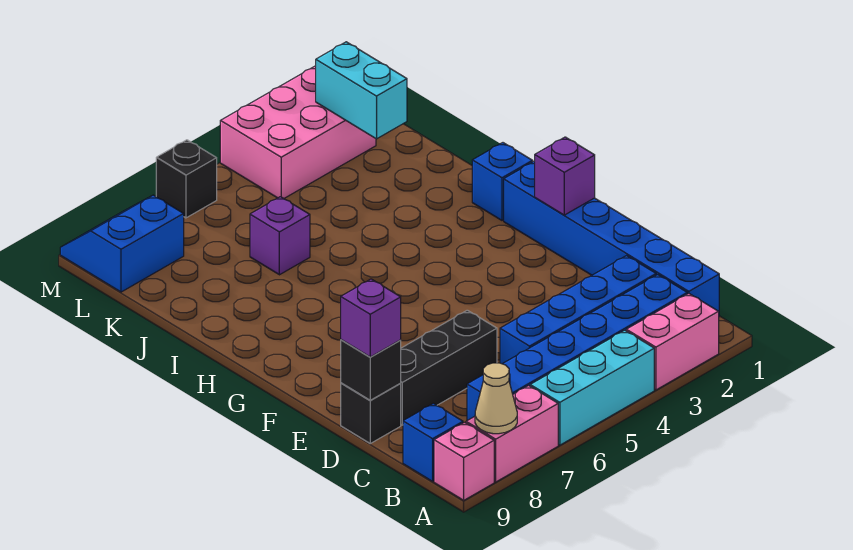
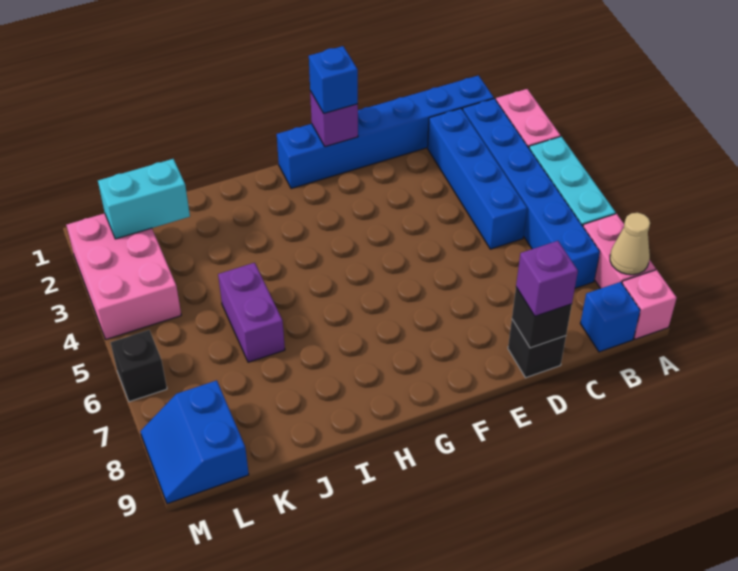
black 1x3 brick [400,310,497,425] -> none
blue 1x1 brick [472,143,533,220] -> blue 1x1 brick moved to [309,46,358,113]
purple 1x1 brick [250,197,310,275] -> purple 1x2 brick [218,263,285,362]

